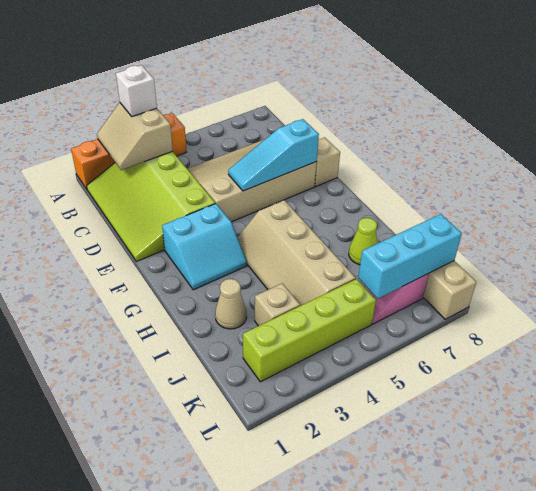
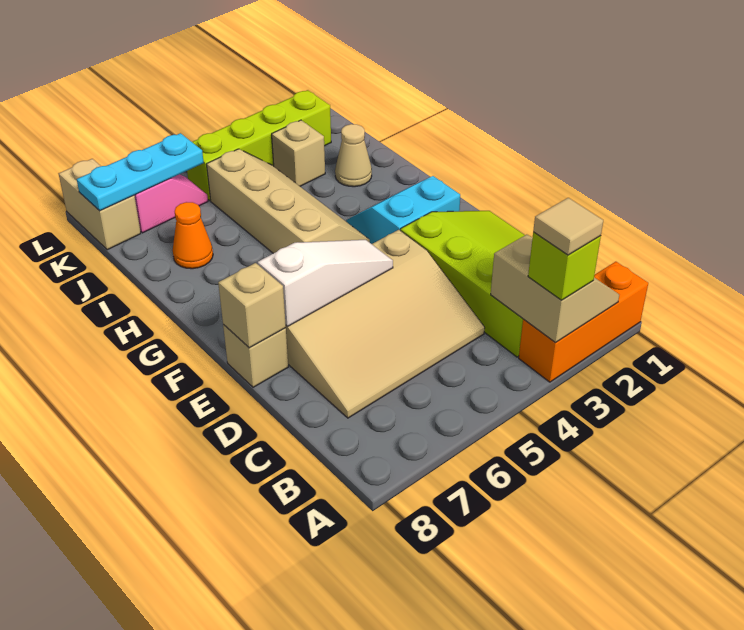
orange 1x4 brick [71,113,187,189] -> orange 1x3 brick [519,262,648,382]
white 1x1 brick [116,65,157,116] -> lime 1x1 brick [528,232,601,300]
none -> tan 1x1 tile [533,198,603,255]
cyan 1x3 slope [228,119,319,191] -> white 1x3 slope [258,240,393,326]
none -> tan 1x1 brick [218,263,286,348]
lime 1x1 cone [349,218,377,265] -> orange 1x1 cone [173,202,213,269]
cyan 1x3 brick [358,214,462,299] -> cyan 1x3 plate [77,133,204,211]

